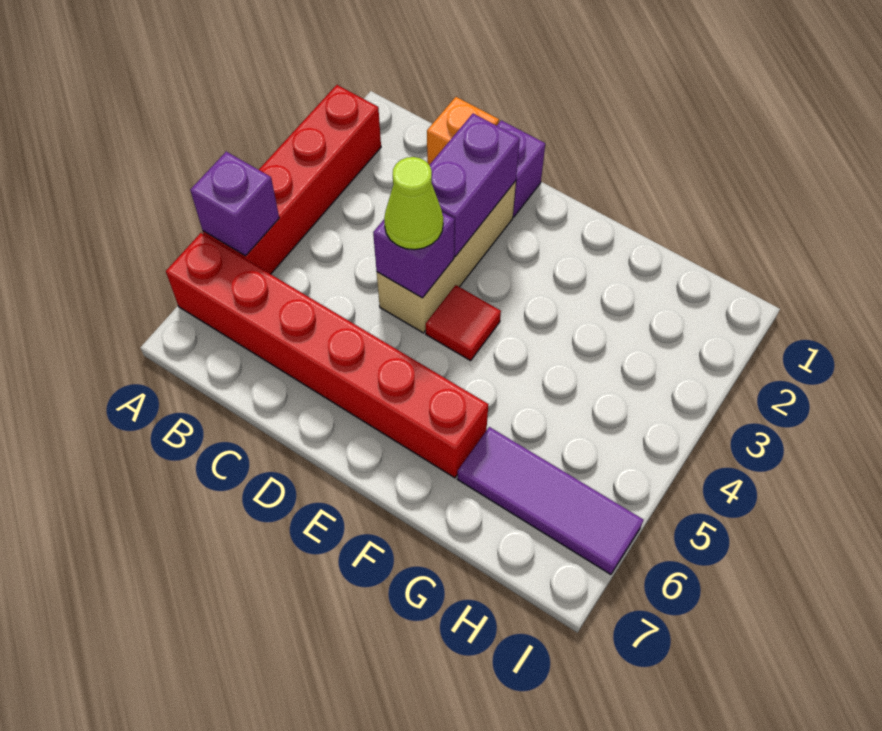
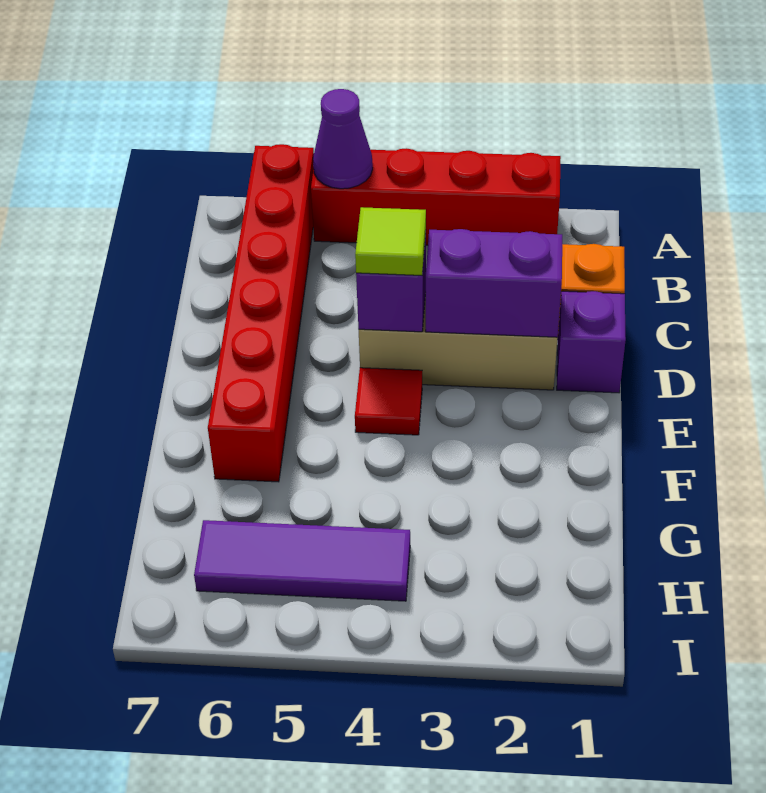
purple 1x1 brick [190,152,279,256] -> purple 1x1 cone [313,89,373,189]
lime 1x1 cone [384,157,443,250] -> lime 1x1 tile [355,207,426,275]
purple 1x3 tile [457,427,643,574] -> purple 1x3 tile turned to [194,520,410,601]

